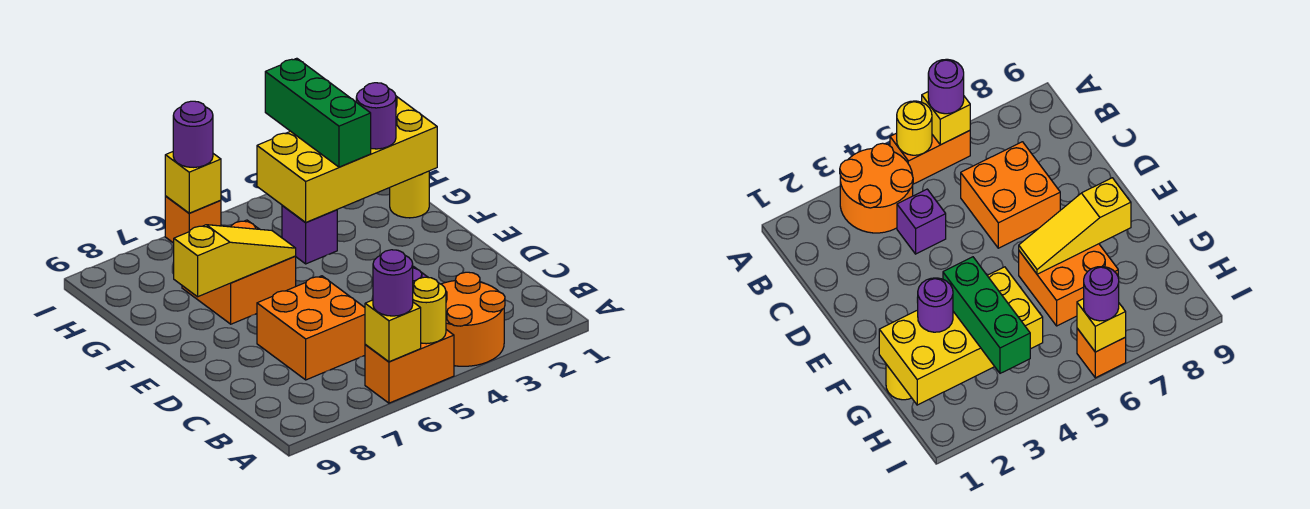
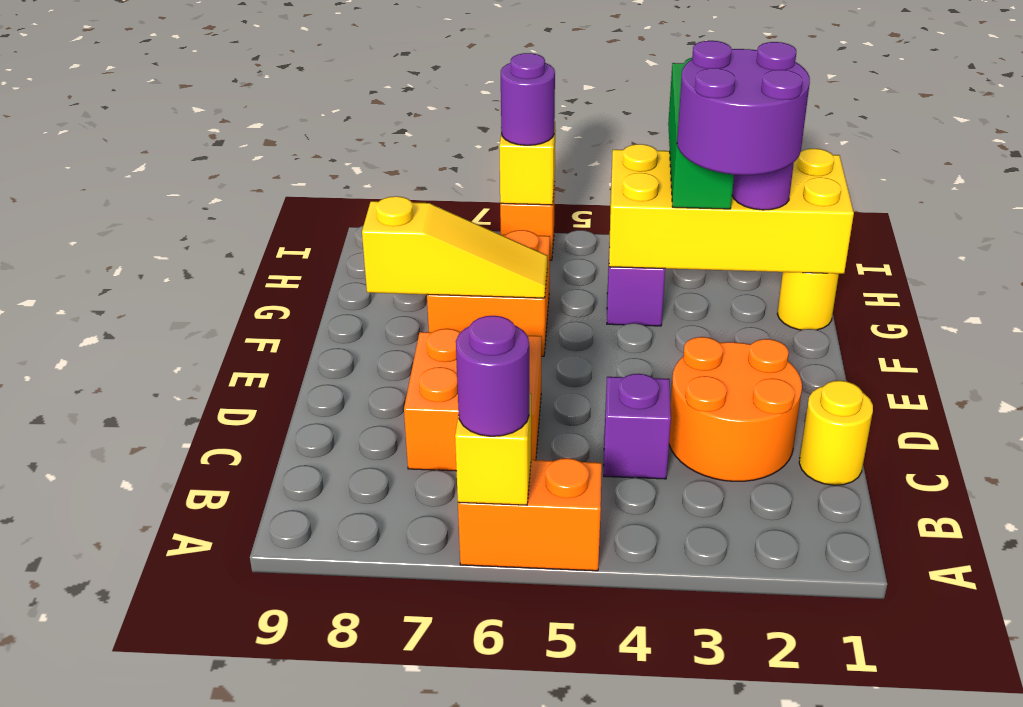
orange 2x2 round brick [441,272,505,366] -> orange 2x2 round brick moved to [669,337,802,481]
yellow 1x1 round brick [413,277,446,344] -> yellow 1x1 round brick moved to [799,381,873,485]
none -> purple 2x2 round brick [677,41,810,175]

